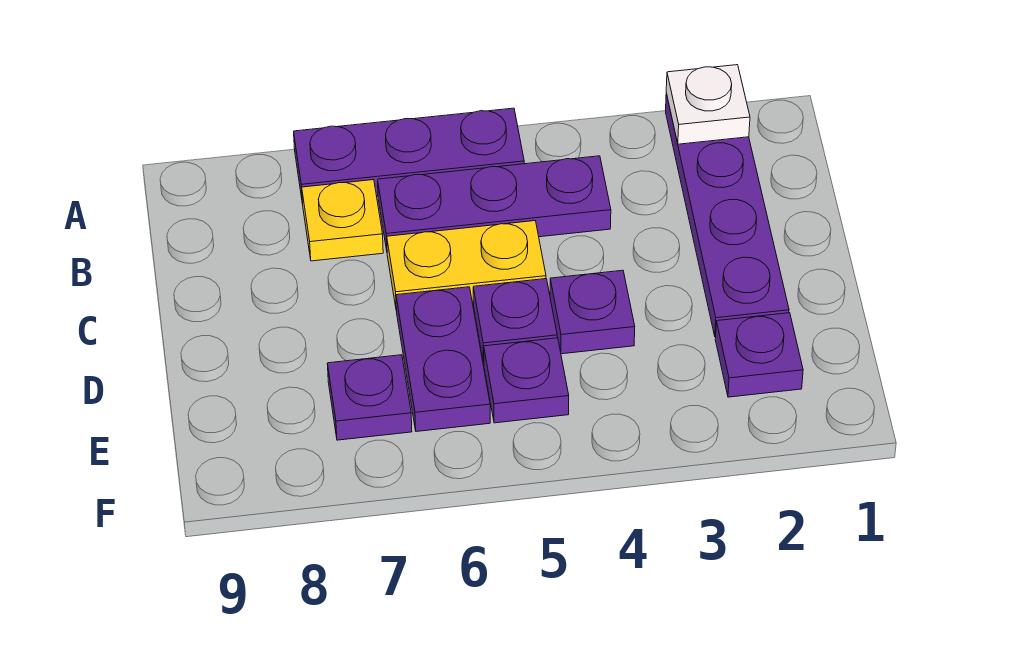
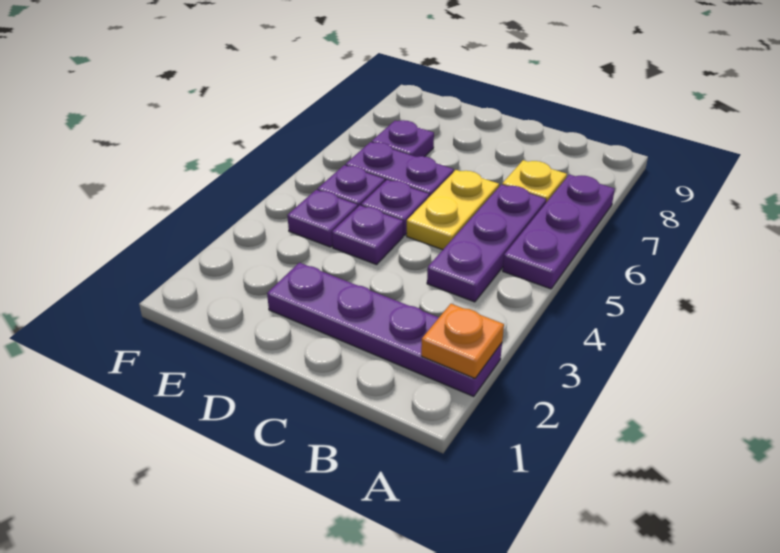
white 1x1 plate [666,65,750,144] -> orange 1x1 plate [421,304,504,378]
purple 1x1 plate [715,313,803,397] -> purple 1x1 plate moved to [287,190,358,247]

